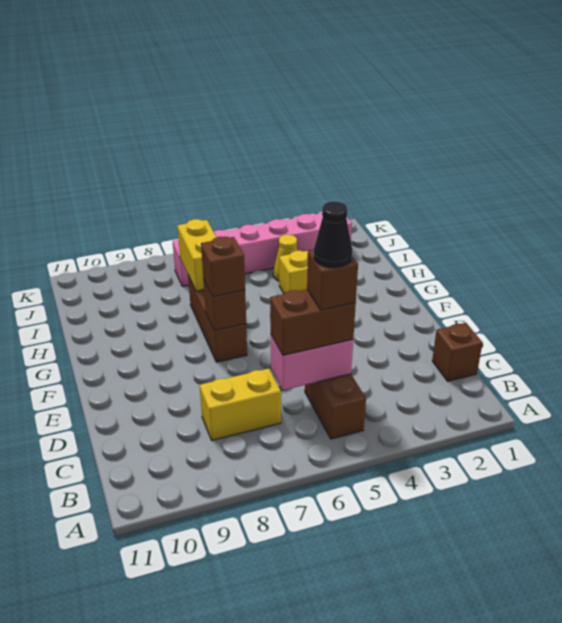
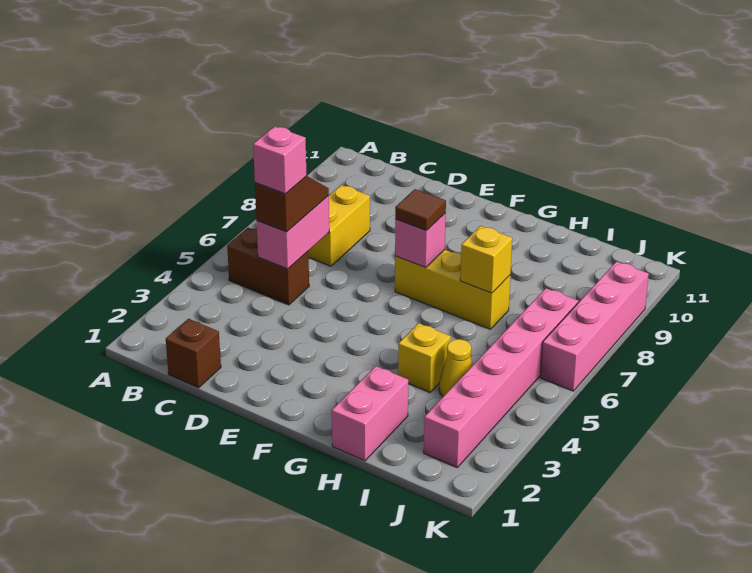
brown 1x2 brick [270,289,356,355] -> brown 1x2 slope [255,176,329,232]
brown 1x1 brick [307,249,358,310] -> pink 1x1 brick [253,126,306,194]
black 1x1 cone [314,201,352,268] -> none
brown 1x3 brick [188,275,247,362] -> yellow 1x3 brick [395,250,510,329]
brown 1x1 brick [203,279,246,331] -> pink 1x1 brick [395,213,446,268]
brown 1x1 brick [201,236,245,297] -> brown 1x1 tile [395,189,446,231]
none -> pink 1x2 brick [332,366,408,461]
yellow 1x2 brick [178,219,216,291] -> yellow 1x1 brick [460,226,512,293]
none -> pink 1x4 brick [540,261,649,391]

